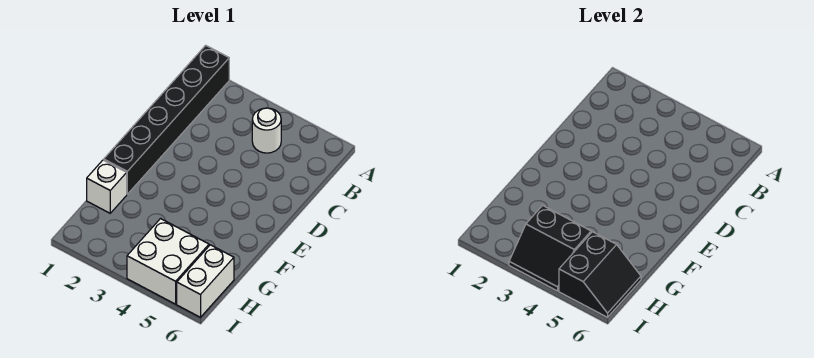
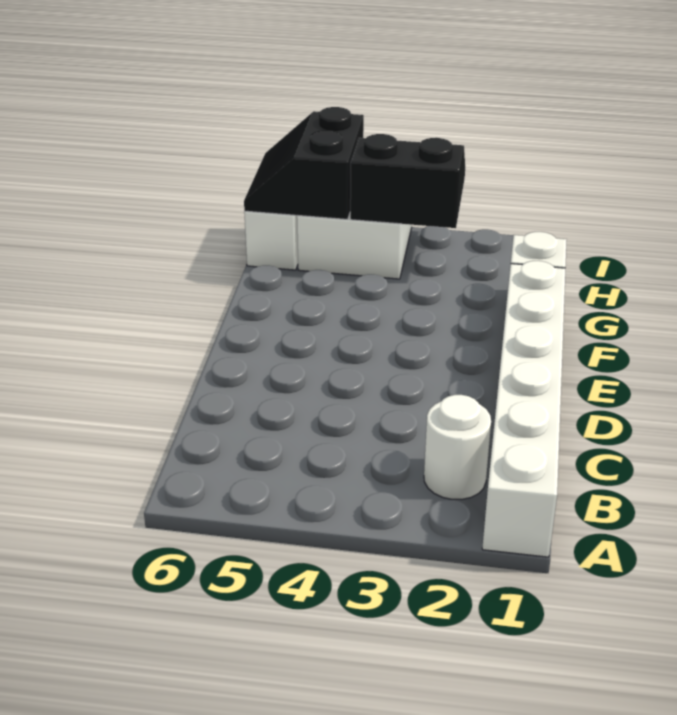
black 1x6 brick [104,45,229,194] -> white 1x6 brick [482,261,565,557]
white 1x1 round brick [252,108,281,153] -> white 1x1 round brick moved to [424,395,491,499]

